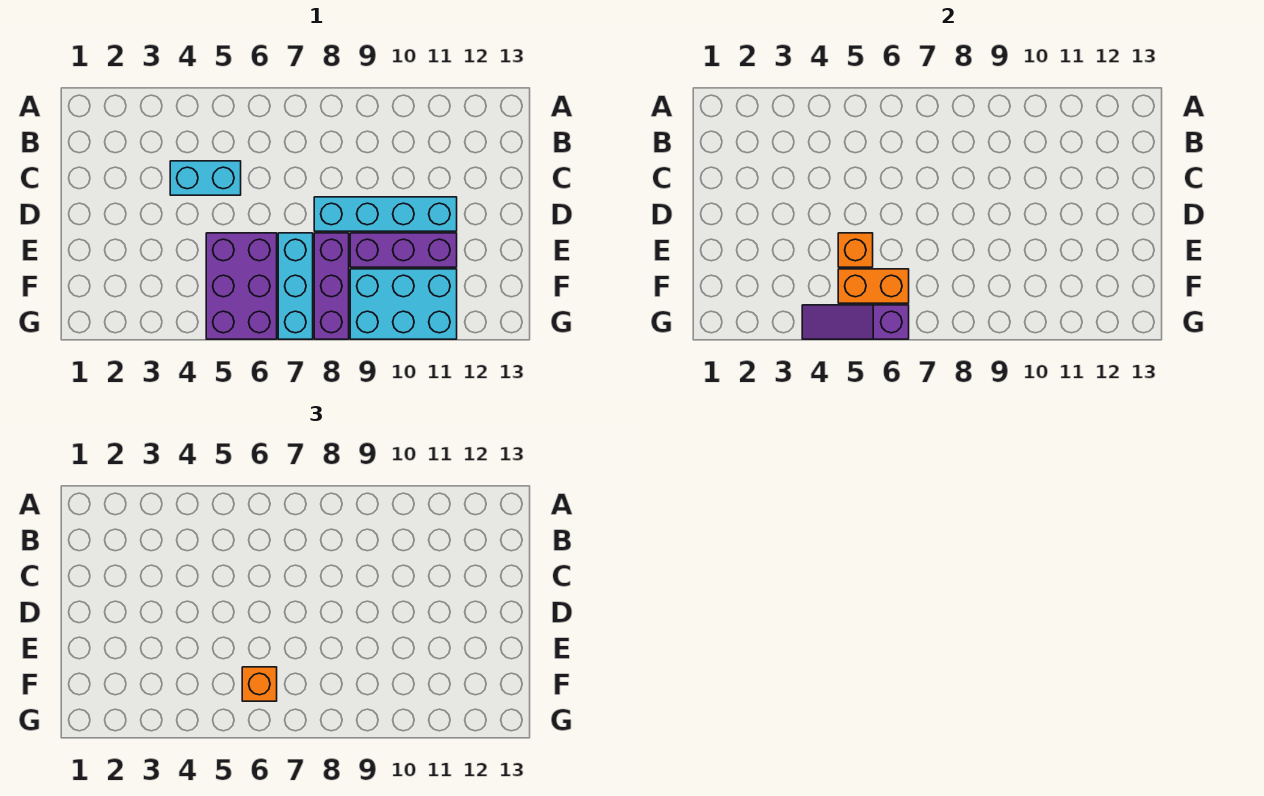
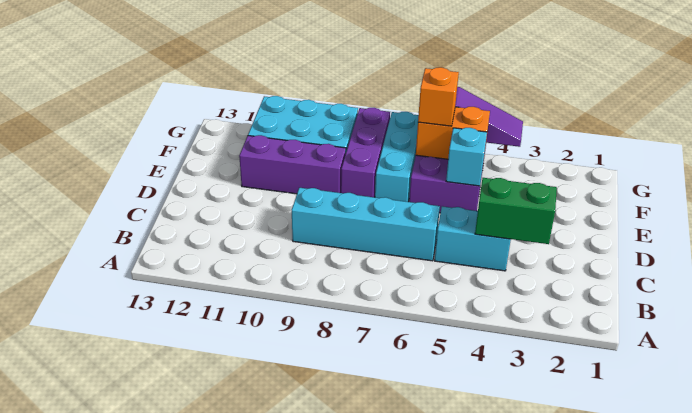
none -> green 1x2 brick [475,178,557,244]
cyan 1x4 brick [314,197,457,231] -> cyan 1x4 brick moved to [292,188,440,261]
orange 1x1 brick [838,233,873,267] -> cyan 1x1 brick [446,128,487,186]

